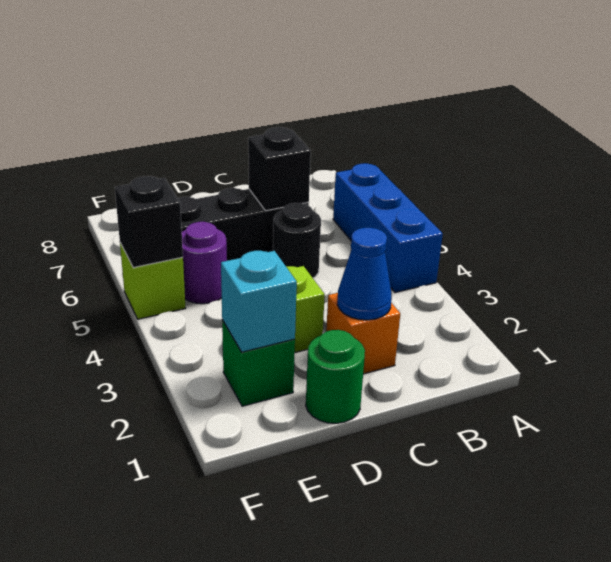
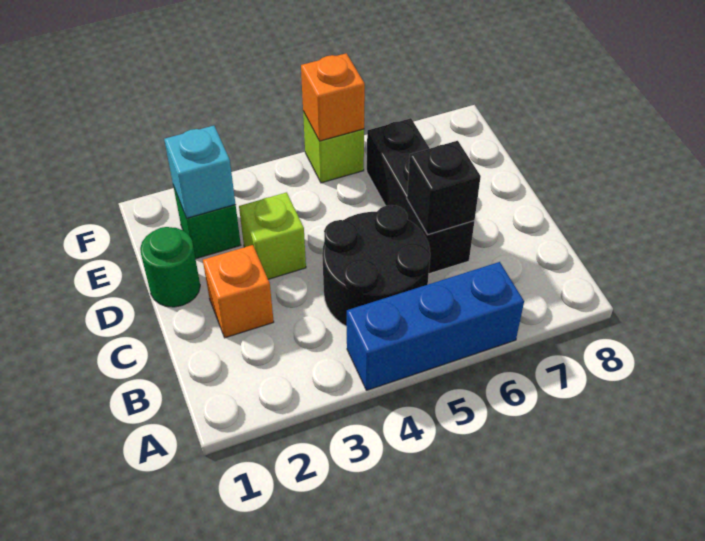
blue 1x1 cone [337,228,392,320] -> none
black 1x1 round brick [273,203,321,278] -> black 2x2 round brick [322,205,430,327]
purple 1x1 round brick [182,222,227,304] -> none
black 1x1 brick [115,176,183,268] -> orange 1x1 brick [301,53,365,141]

